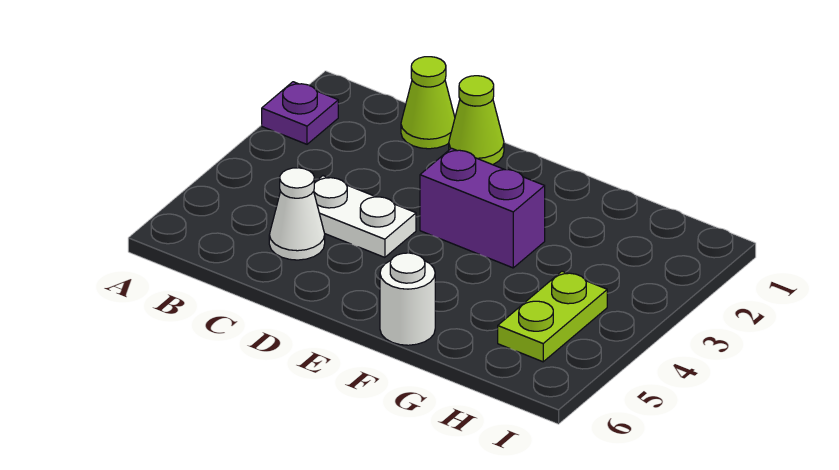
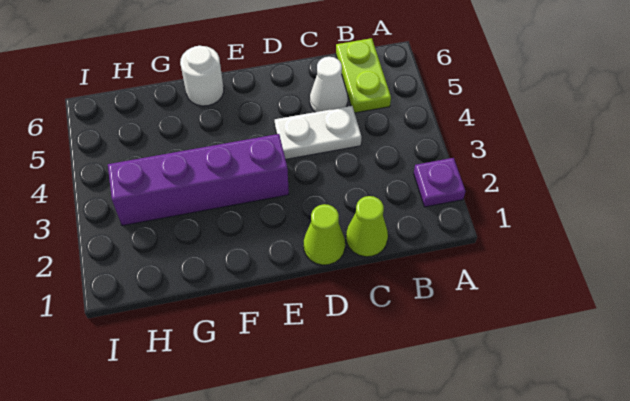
purple 1x2 brick [420,148,545,268] -> purple 1x4 brick [108,134,289,226]
lime 1x2 plate [498,271,607,362] -> lime 1x2 plate moved to [336,38,391,113]

